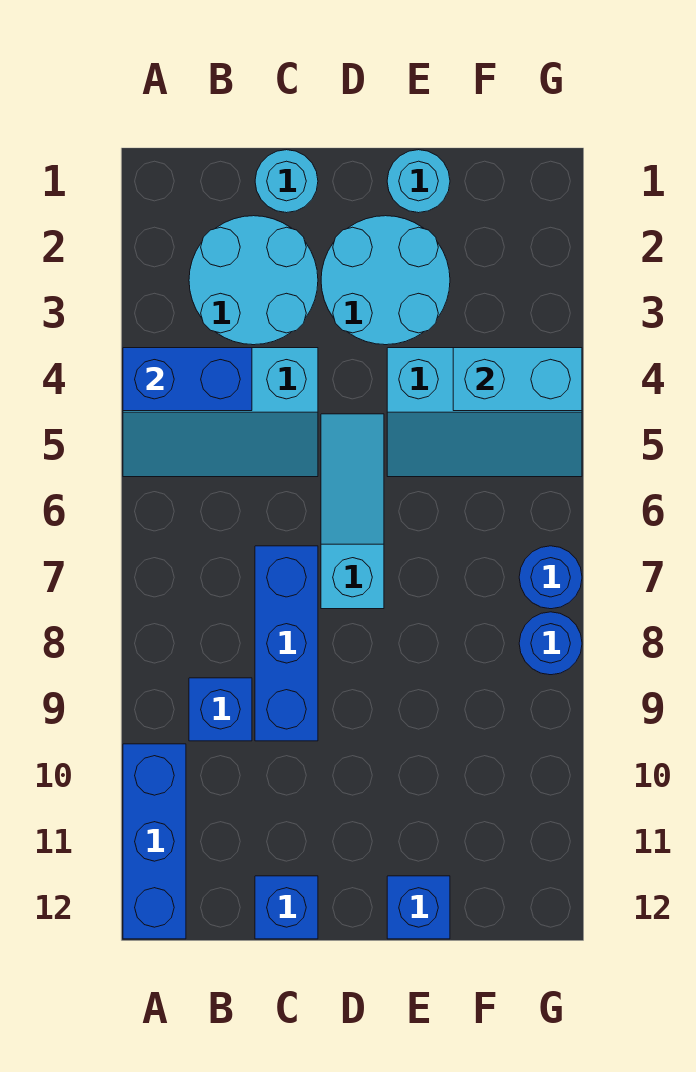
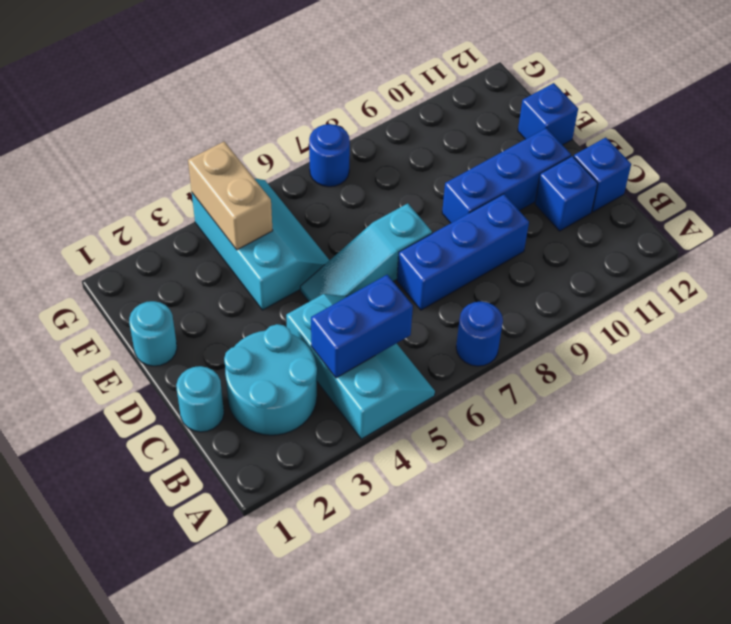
blue 1x2 brick [123,348,252,411] -> blue 1x2 brick turned to [311,275,413,378]
blue 1x3 brick [123,744,186,939] -> blue 1x3 brick moved to [442,128,571,223]
blue 1x1 brick [189,678,252,741] -> blue 1x1 brick moved to [535,156,598,231]
cyan 2x2 round brick [321,216,450,345] -> none
cyan 1x2 brick [453,348,582,411] -> tan 1x2 brick [188,142,273,250]
blue 1x1 round brick [519,612,582,675] -> blue 1x1 round brick moved to [456,301,503,366]

